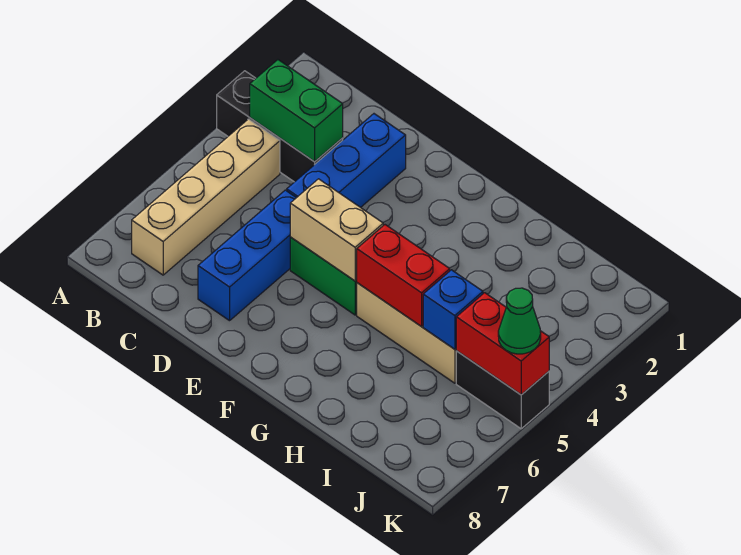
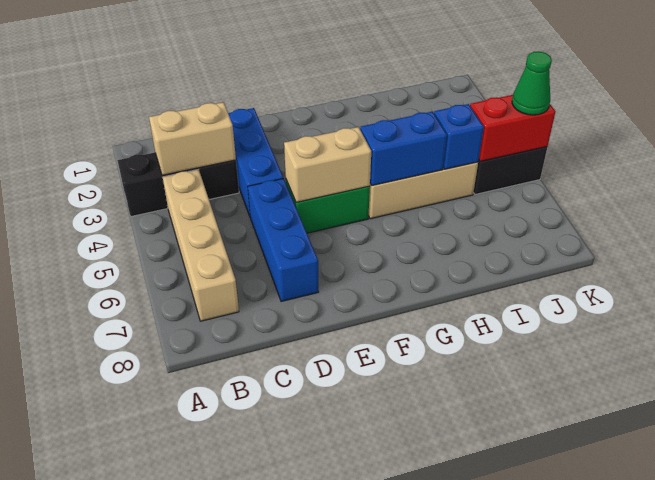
green 1x2 brick [250,60,343,162] -> tan 1x2 brick [149,102,236,175]
red 1x2 brick [357,225,450,327] -> blue 1x2 brick [360,112,447,186]

